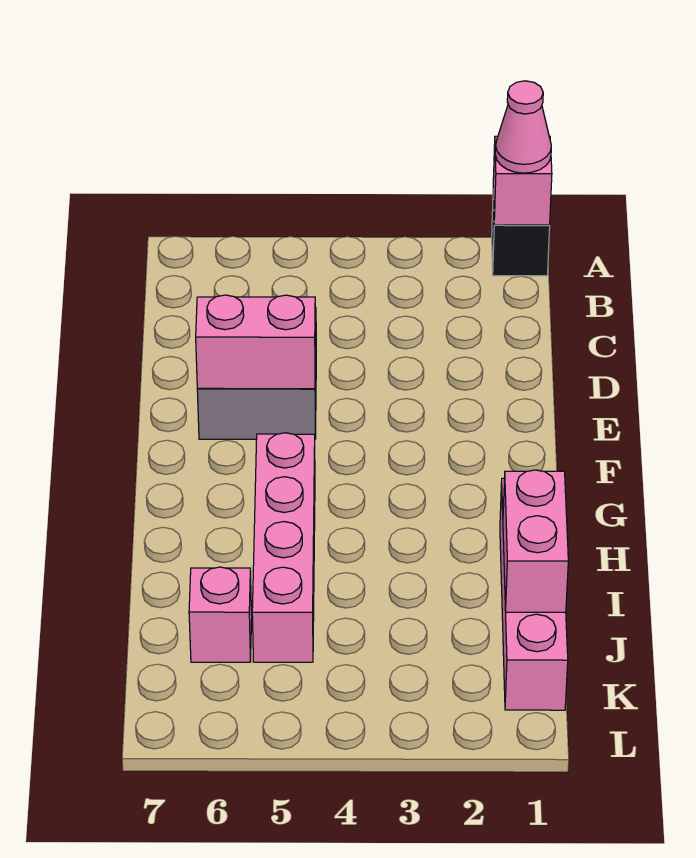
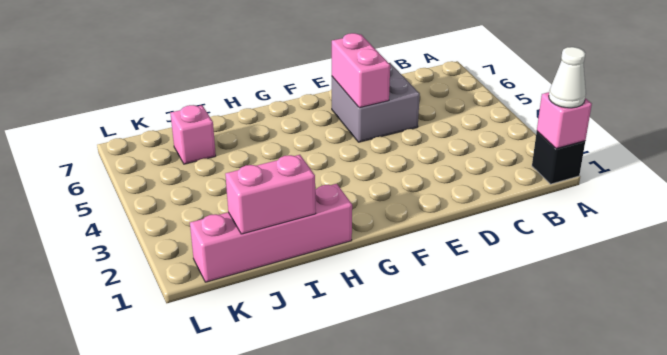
pink 1x1 cone [495,81,551,173] -> white 1x1 cone [549,47,586,108]
pink 1x4 brick [252,433,315,662] -> none

